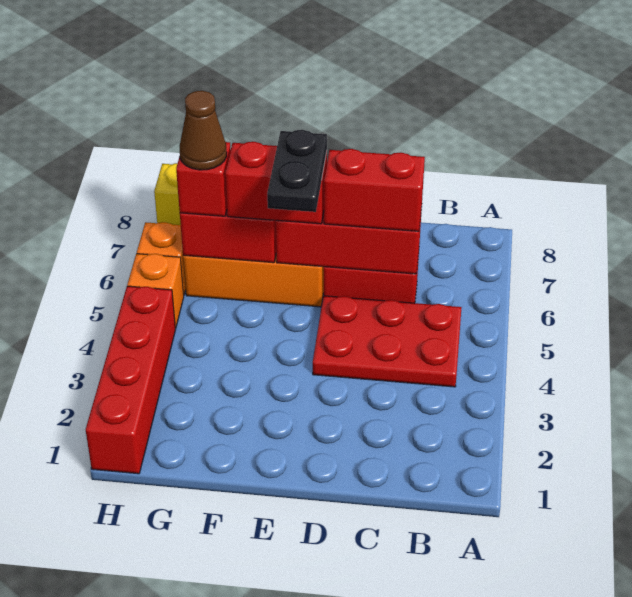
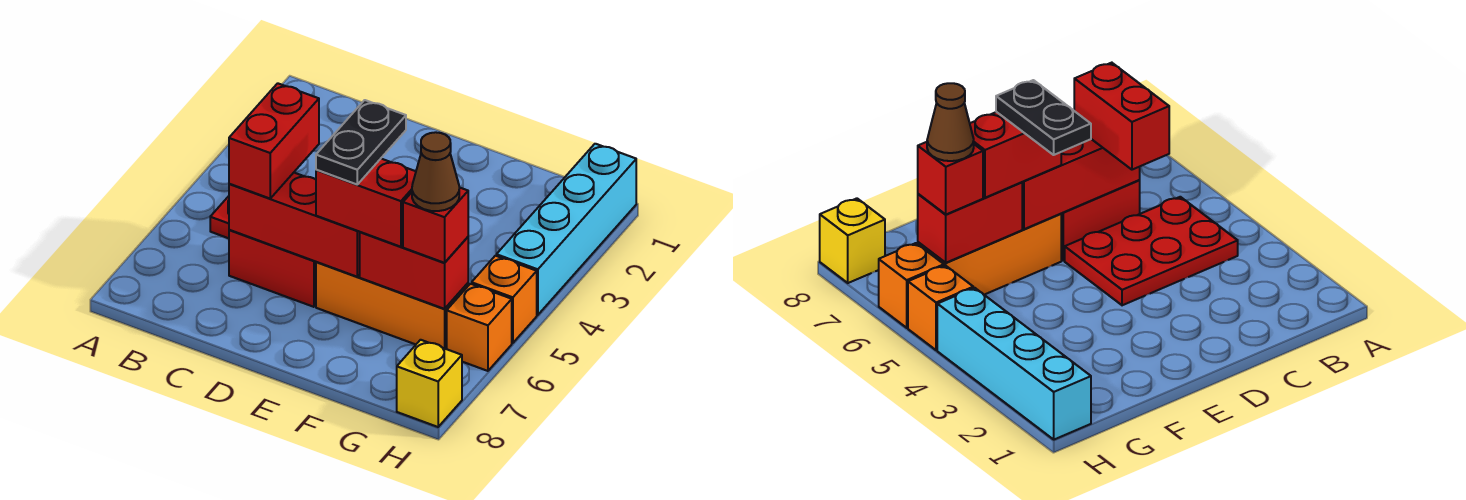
red 1x2 brick [324,149,425,231] -> red 1x2 brick turned to [229,83,319,198]
red 1x4 brick [86,286,175,474] -> cyan 1x4 brick [496,144,636,315]

